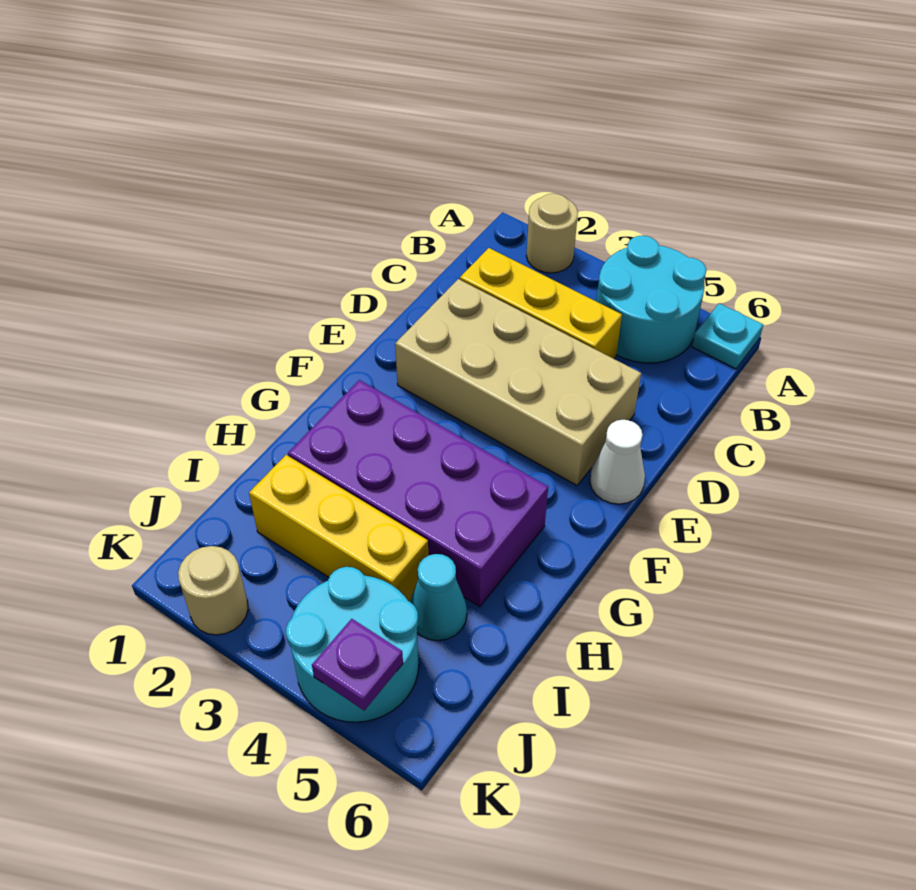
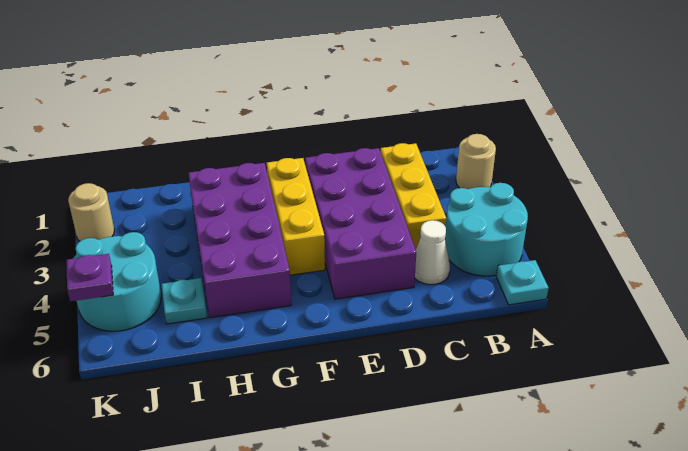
tan 2x4 brick [395,279,641,485] -> purple 2x4 brick [305,148,416,299]
white 1x1 cone [590,420,645,504] -> white 1x1 cone moved to [415,220,450,285]
yellow 1x3 brick [249,455,428,602] -> yellow 1x3 brick moved to [267,158,325,275]
cyan 1x1 cone [410,554,467,641] -> cyan 1x1 plate [161,278,207,324]

